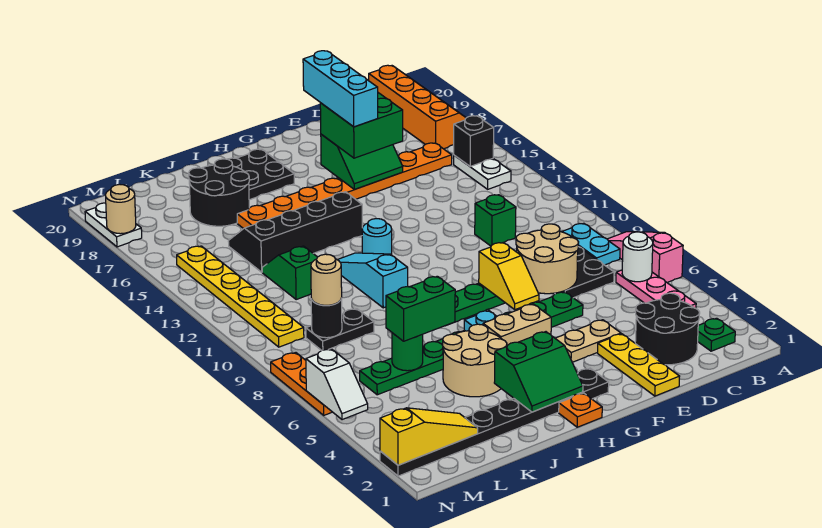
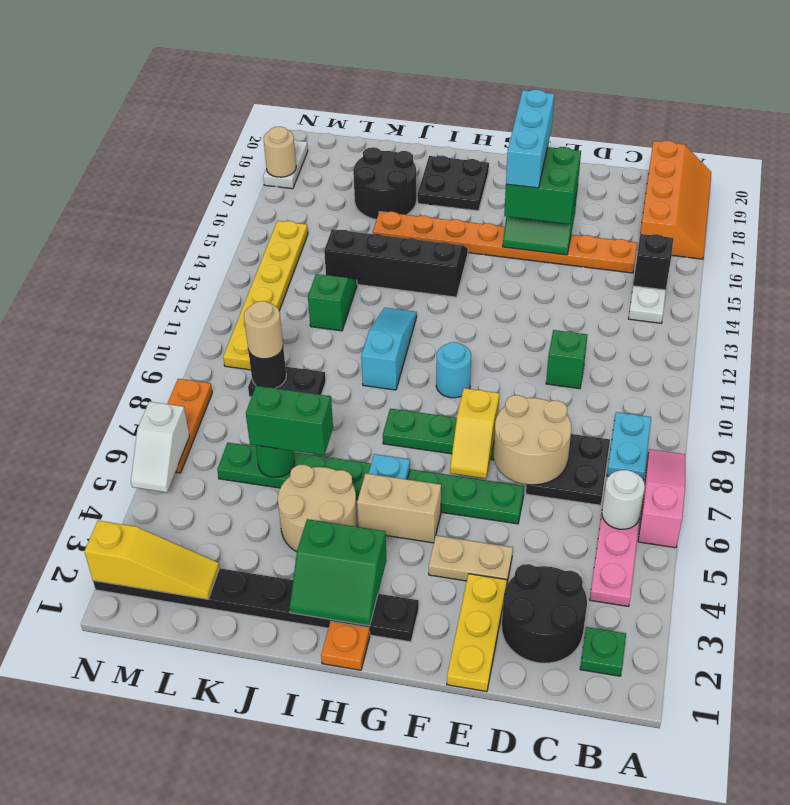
cyan 1x1 round brick [362,219,392,255] -> cyan 1x1 round brick moved to [436,342,471,398]

